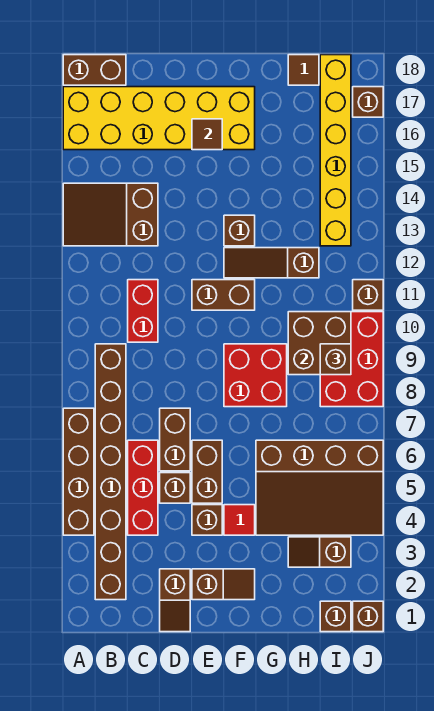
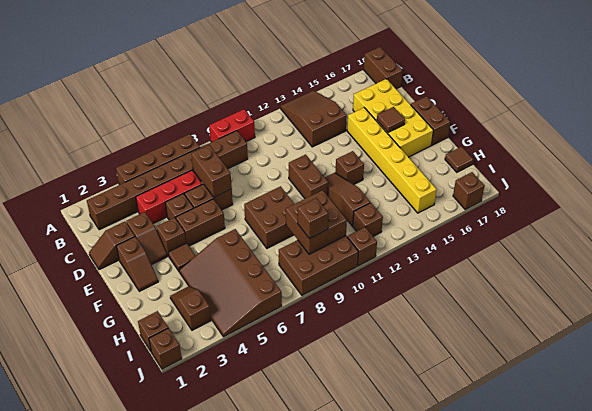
yellow 2x6 brick [63,87,255,150] -> yellow 2x4 brick [353,79,433,157]
none -> brown 1x2 brick [191,145,232,197]
red 1x2 brick [128,280,158,342] -> red 1x2 brick moved to [209,109,255,142]
none -> brown 1x2 slope [126,212,167,265]
none -> brown 1x2 brick [411,96,450,145]
red 1x1 tile [224,505,255,535] -> brown 1x1 tile [168,243,196,271]
red 2x2 brick [224,344,287,407] -> brown 2x2 brick [244,186,294,248]
red 2x3 brick [320,312,383,407] -> brown 2x3 brick [279,236,358,295]
none -> brown 1x1 brick [353,203,383,236]
yellow 1x6 brick [320,55,351,246] -> yellow 1x6 brick turned to [347,108,437,213]

